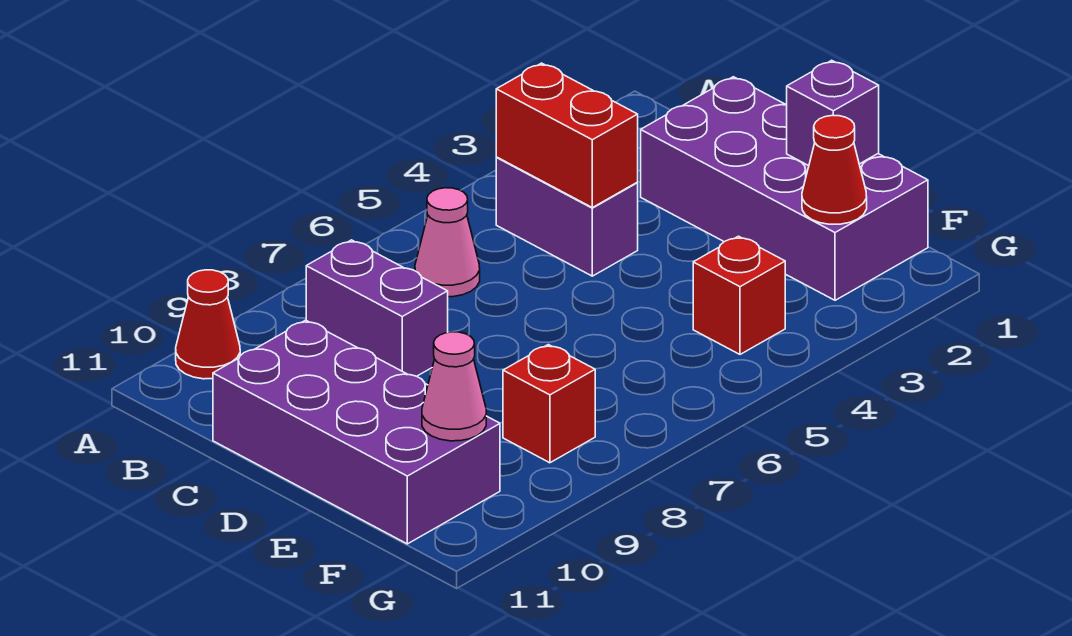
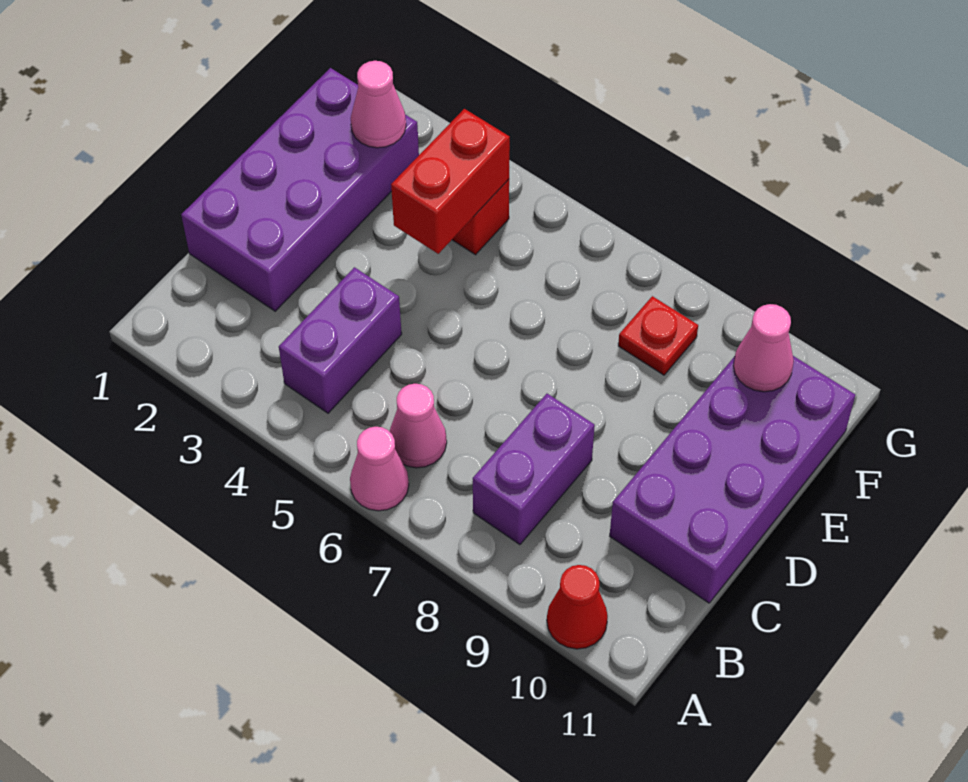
none -> pink 1x1 cone [350,427,409,511]
red 1x2 brick [496,63,638,208] -> red 1x2 brick moved to [391,109,510,254]
purple 1x1 brick [787,60,879,166] -> none
red 1x1 cone [802,115,867,224] -> pink 1x1 cone [351,61,406,148]
red 1x1 brick [503,345,595,463] -> red 1x1 plate [618,296,698,375]

